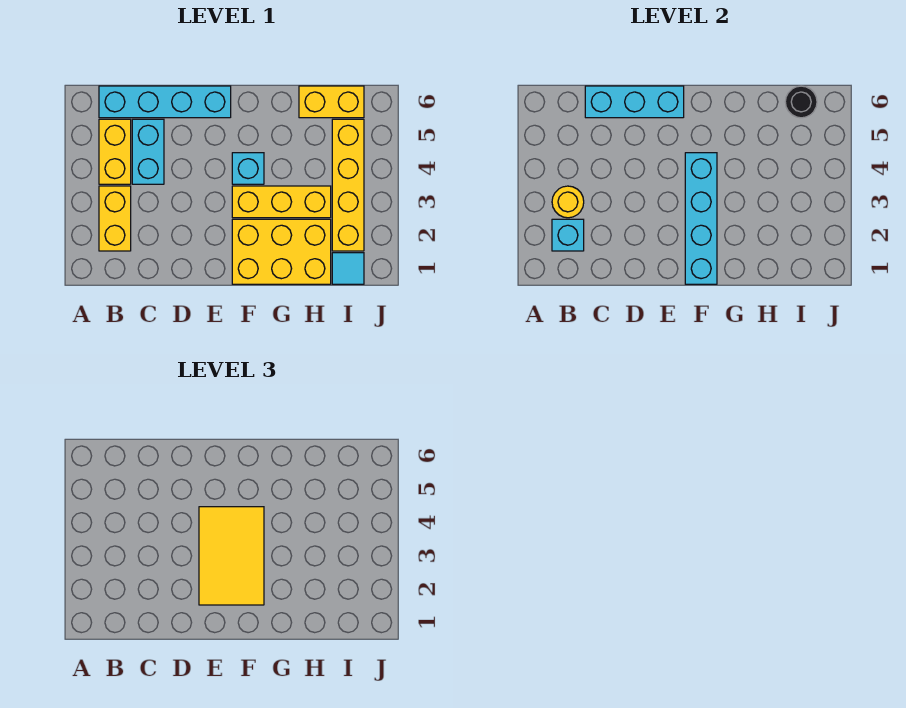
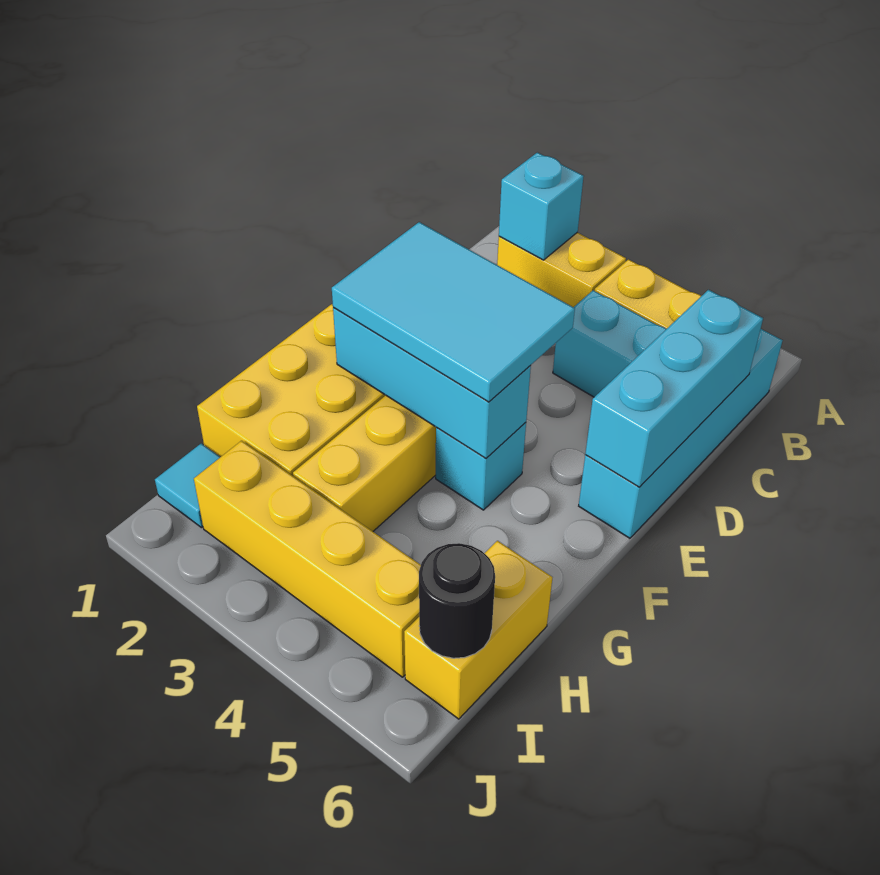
yellow 1x1 round brick [552,186,584,218] -> none
yellow 2x3 tile [199,507,264,605] -> cyan 2x3 tile [332,222,575,402]
cyan 1x4 brick [685,153,717,284] -> cyan 1x3 brick [333,308,531,458]

